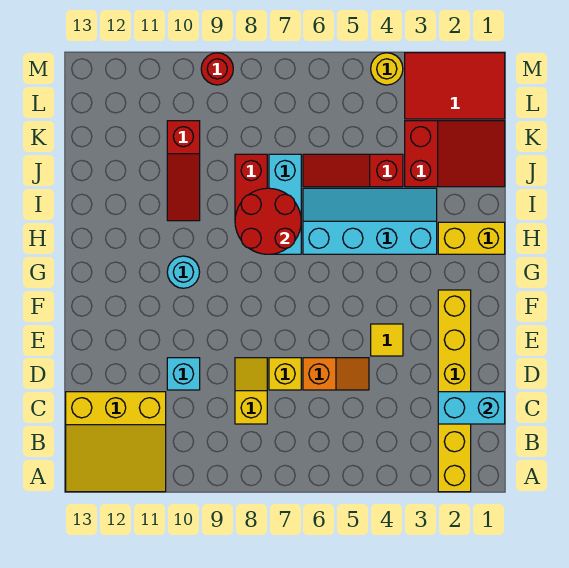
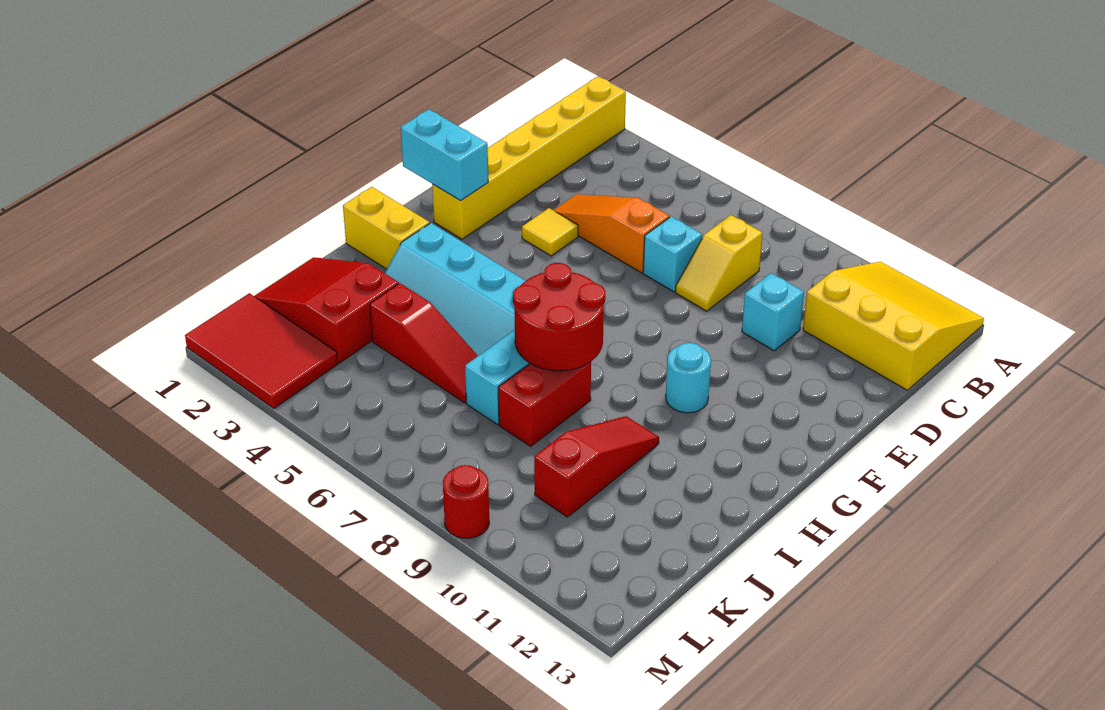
cyan 1x2 brick [438,392,505,424] -> cyan 1x2 brick moved to [401,109,488,201]
orange 1x2 slope [303,358,369,390] -> orange 1x3 slope [553,194,670,273]
yellow 1x1 brick [269,358,301,390] -> cyan 1x1 brick [643,217,702,292]
yellow 1x1 round brick [371,53,403,85] -> none

